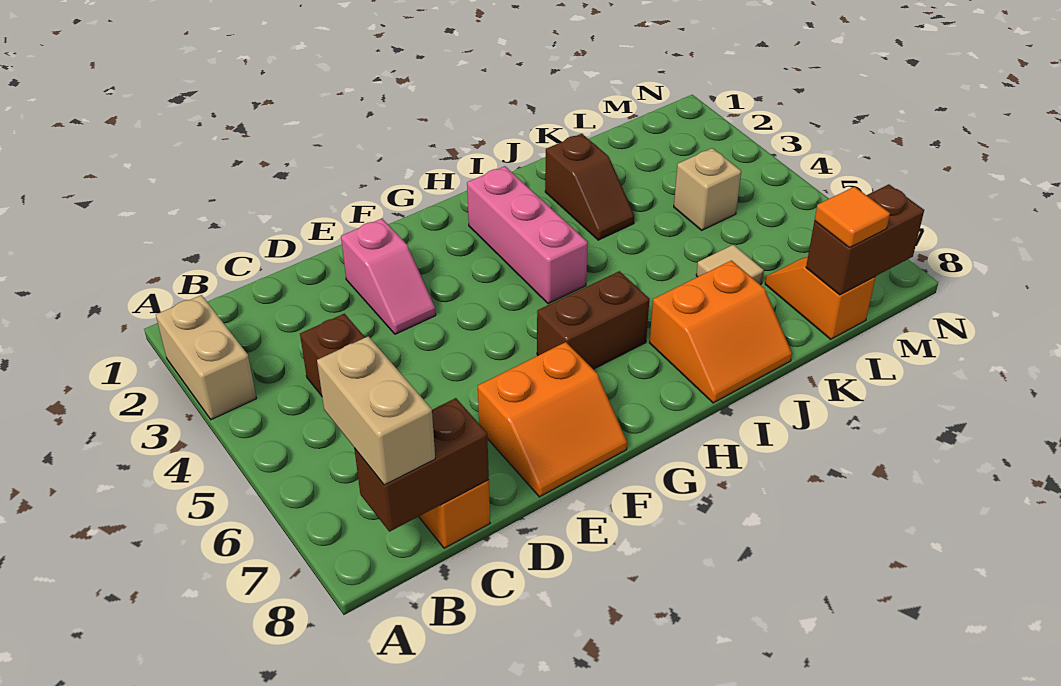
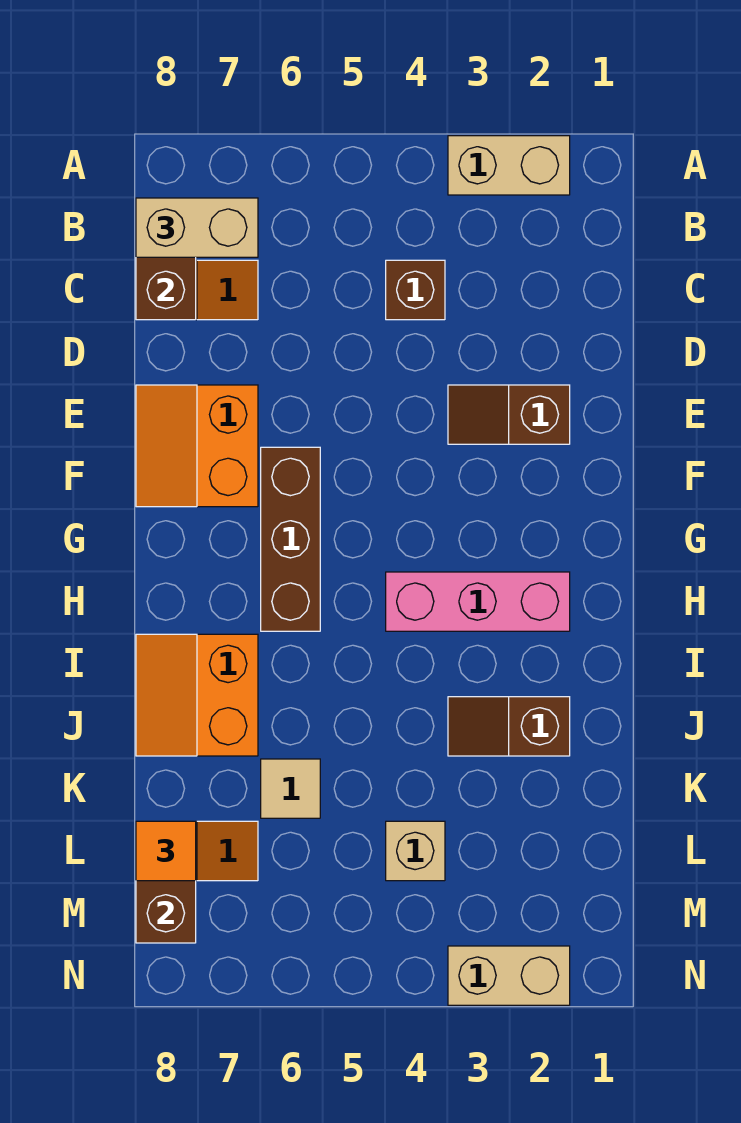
pink 1x2 slope [341,219,436,334] -> brown 1x2 slope [448,385,570,444]
brown 1x2 brick [537,271,649,369] -> brown 1x3 brick [261,447,320,631]
none -> tan 1x2 brick [448,946,570,1005]

